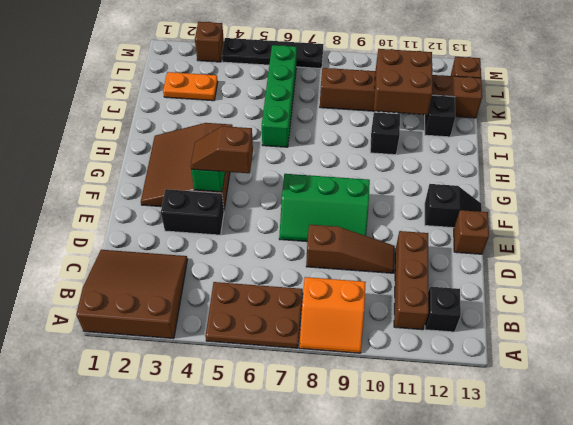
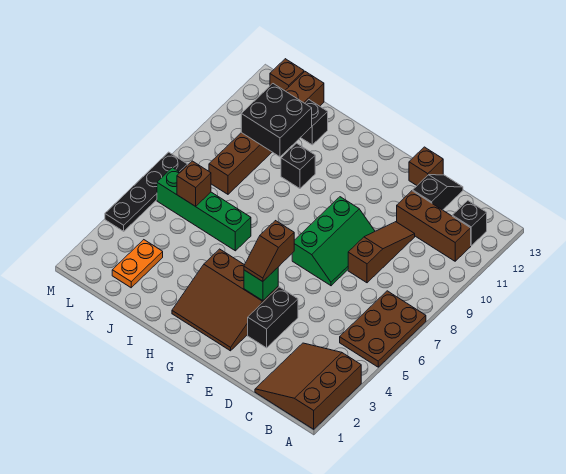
orange 2x2 slope [299,277,366,353] -> none
black 1x2 slope [425,184,482,228] -> black 1x2 slope moved to [413,175,463,210]
brown 2x2 brick [374,49,432,115] -> black 2x2 brick [241,84,312,157]
brown 1x1 brick [195,22,224,62] -> brown 1x1 brick moved to [177,161,211,206]

